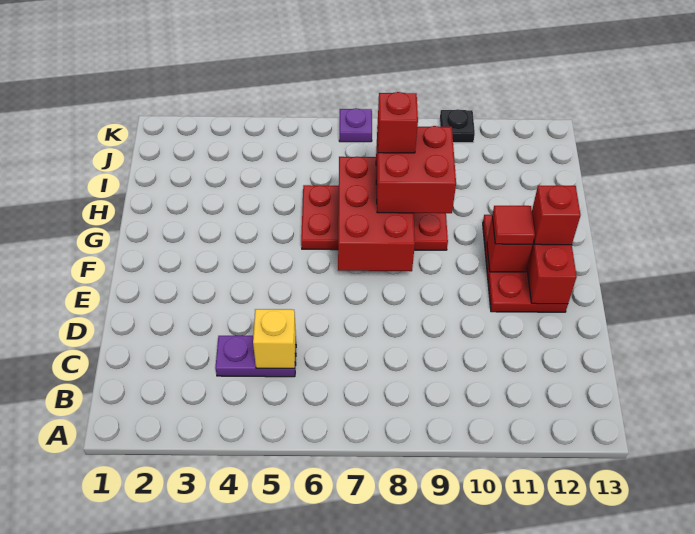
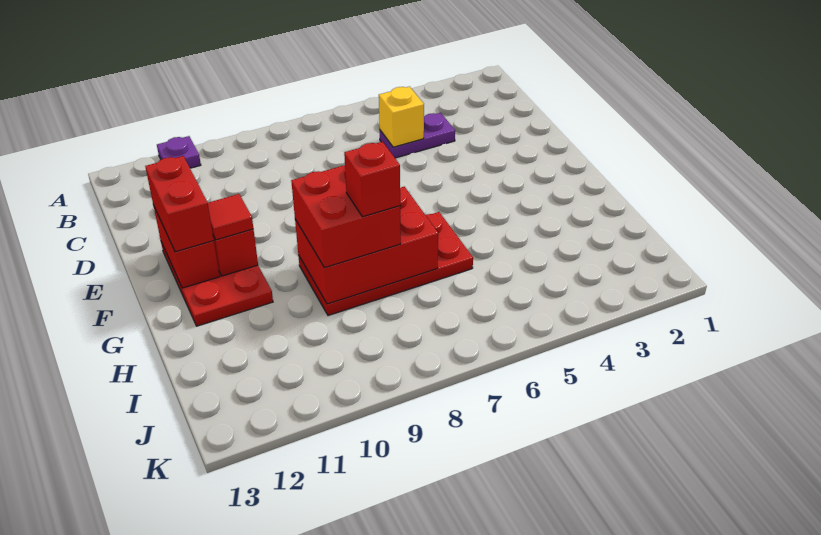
red 2x3 brick [338,157,415,271] -> red 2x3 brick turned to [295,187,438,304]
red 1x1 brick [532,186,581,245] -> red 1x2 brick [145,156,214,252]
purple 1x1 plate [339,108,372,142] -> purple 1x1 plate moved to [157,136,201,168]
black 1x1 plate [440,109,475,143] -> none

